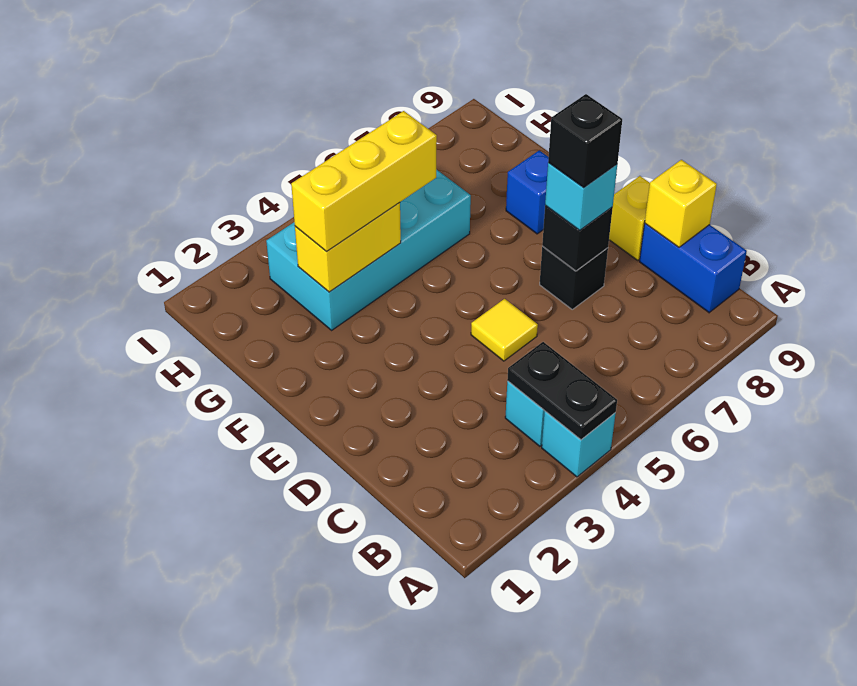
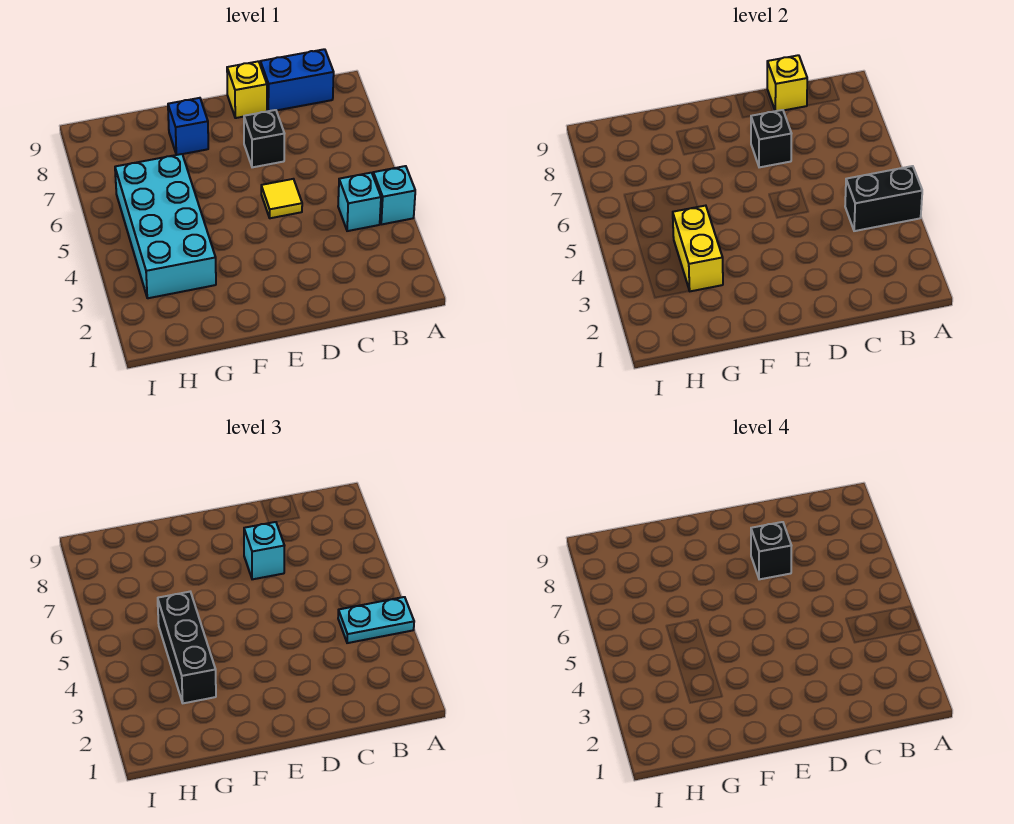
black 1x2 plate [507,342,617,440] -> black 1x2 brick [845,166,922,231]
none -> cyan 1x2 plate [338,597,414,643]
yellow 1x3 brick [291,111,437,251] -> black 1x3 brick [158,592,216,703]

